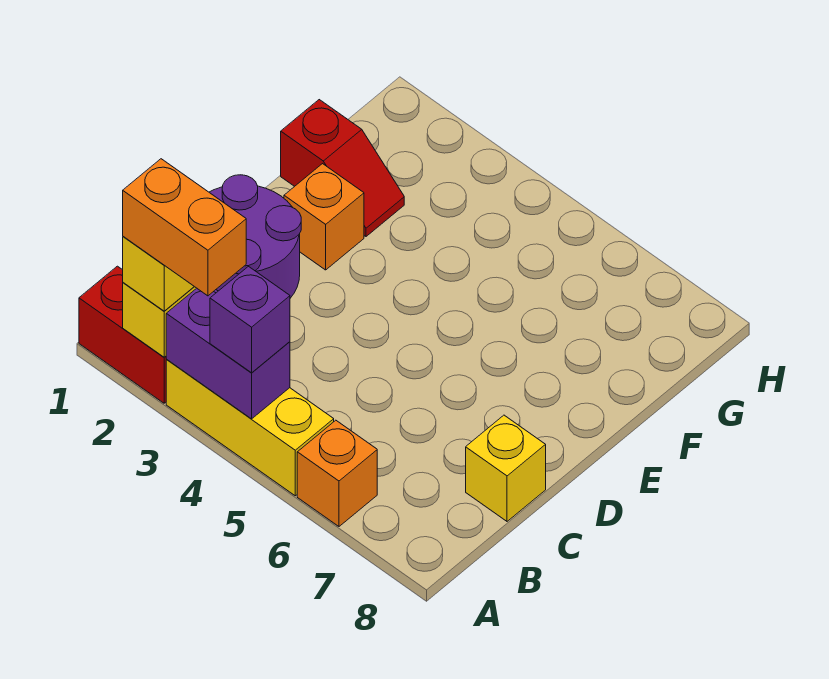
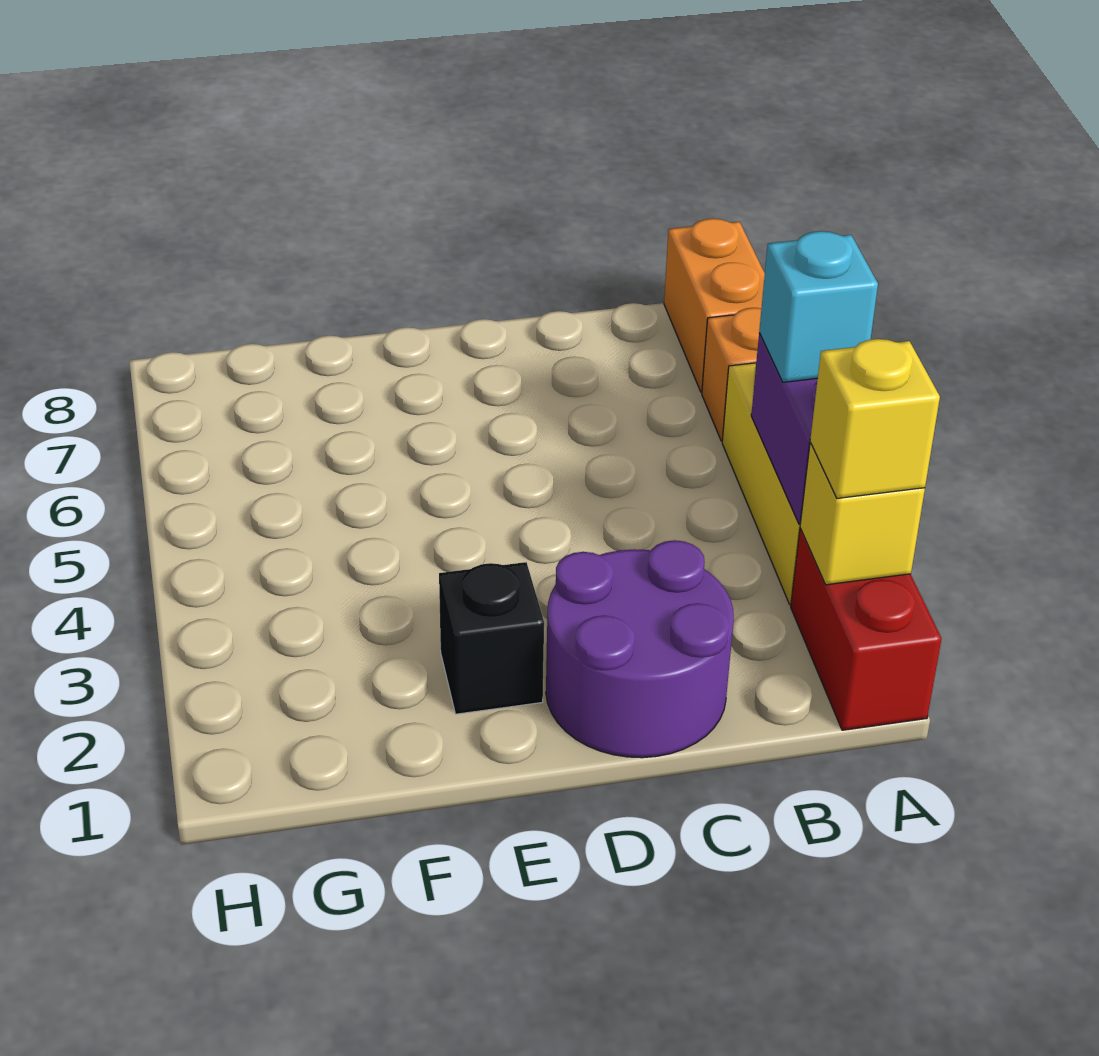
orange 1x2 brick [123,159,246,296] -> orange 1x2 brick moved to [664,218,765,392]
purple 1x1 brick [210,267,290,373] -> cyan 1x1 brick [759,231,878,382]
yellow 1x1 brick [466,415,546,521] -> none
orange 1x1 brick [284,164,364,270] -> black 1x1 brick [439,562,544,714]
red 1x2 slope [281,100,404,236] -> none

